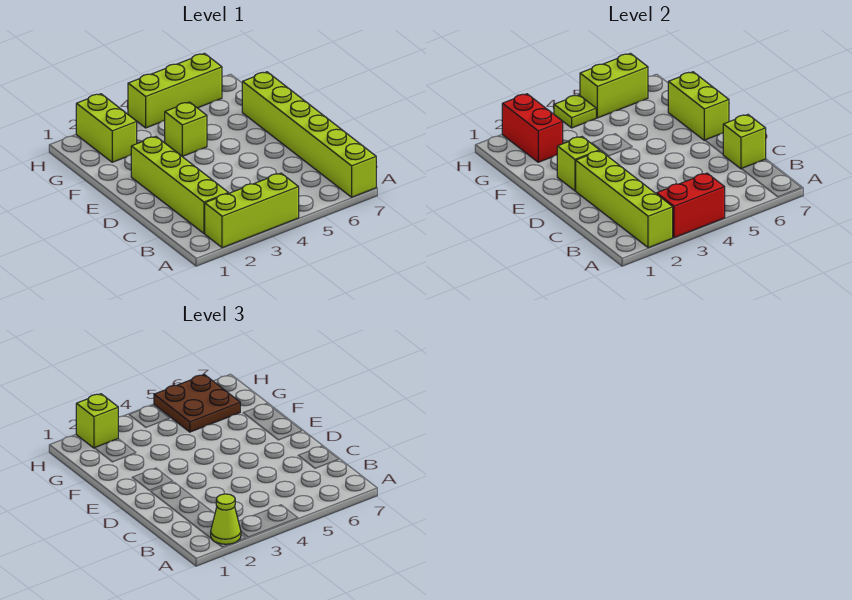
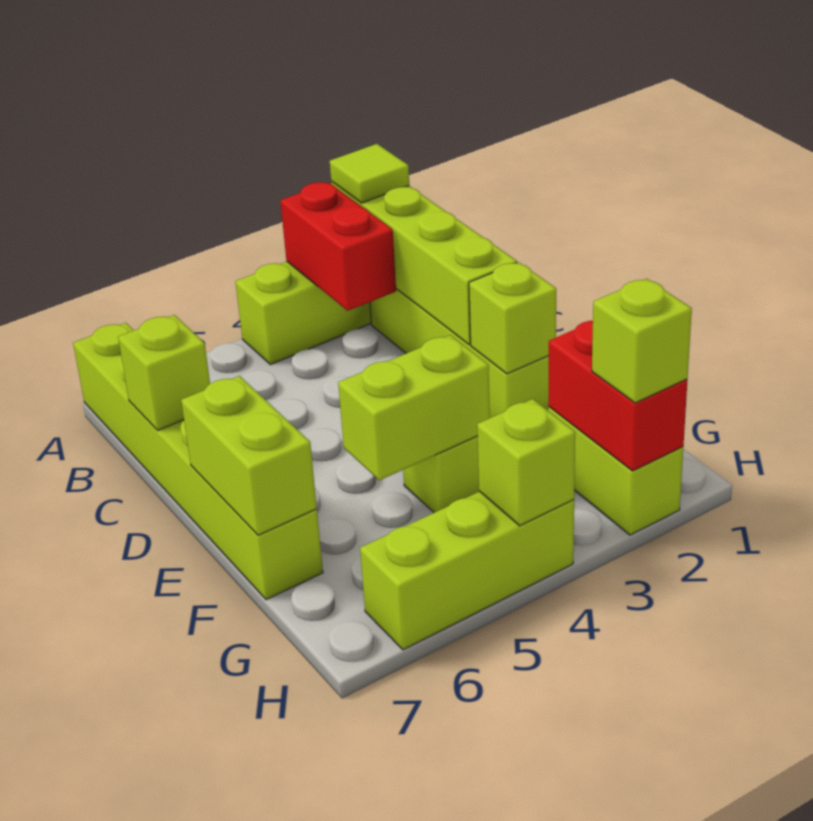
lime 1x1 cone [211,494,241,544] -> lime 1x1 tile [330,144,409,203]
red 1x2 brick [657,173,725,238] -> red 1x2 brick turned to [280,182,396,311]
brown 2x2 plate [154,375,240,432] -> none
lime 1x1 plate [554,95,596,128] -> lime 1x1 brick [477,399,575,526]
lime 1x2 brick [580,53,648,118] -> lime 1x2 brick moved to [338,335,490,480]

